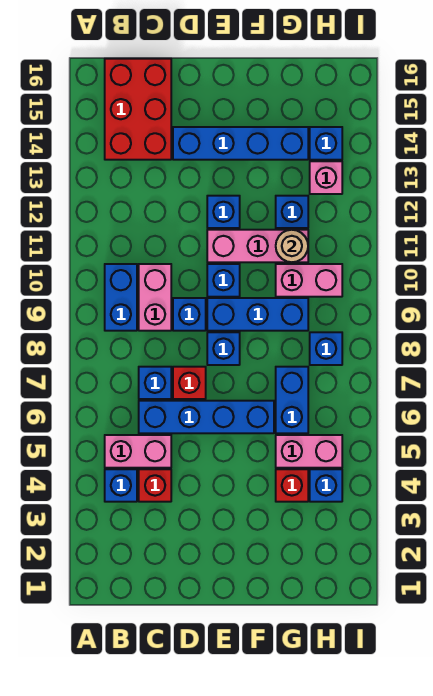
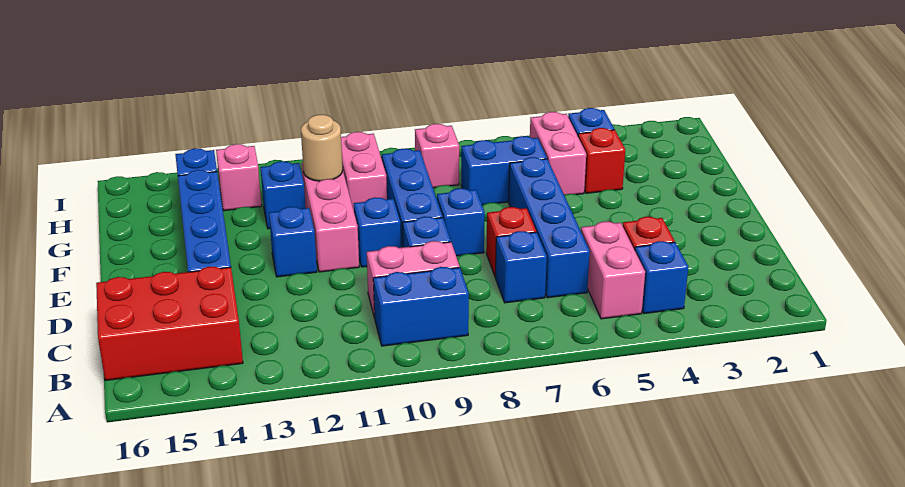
blue 1x1 brick [310,332,342,365] -> pink 1x1 brick [415,124,459,188]

